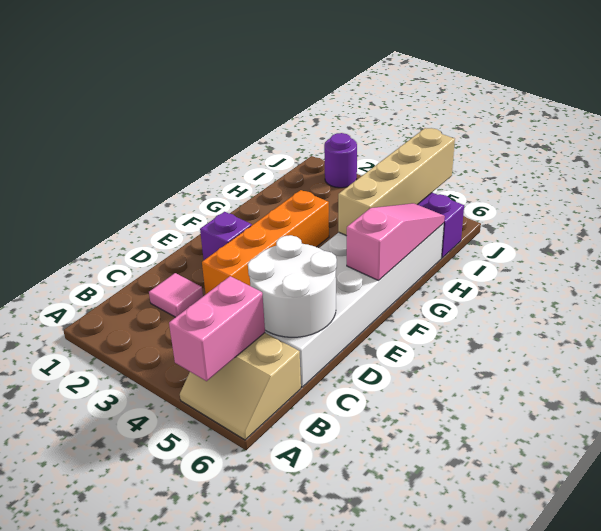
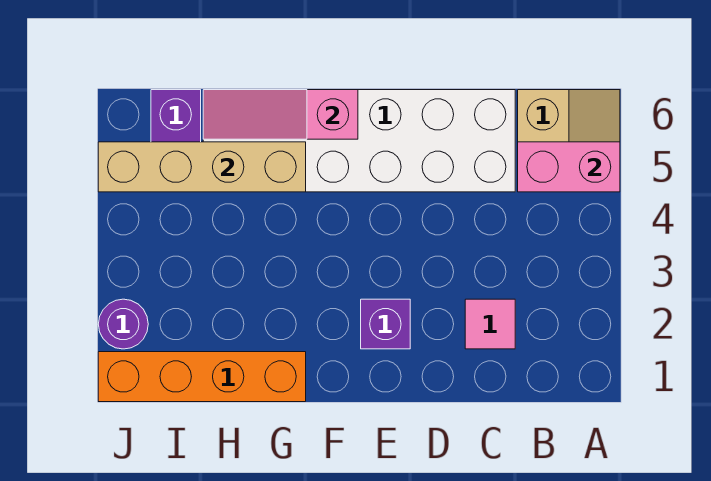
white 2x2 round brick [248,235,337,337] -> none
orange 1x4 brick [202,190,329,294] -> orange 1x4 brick moved to [98,352,306,402]

